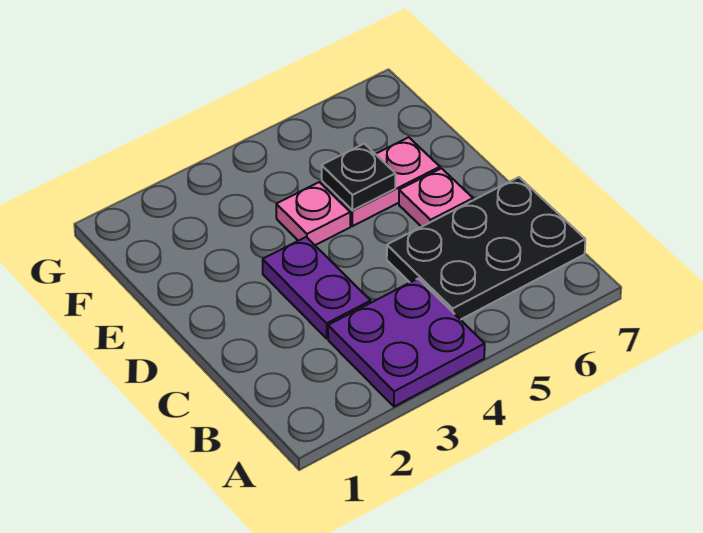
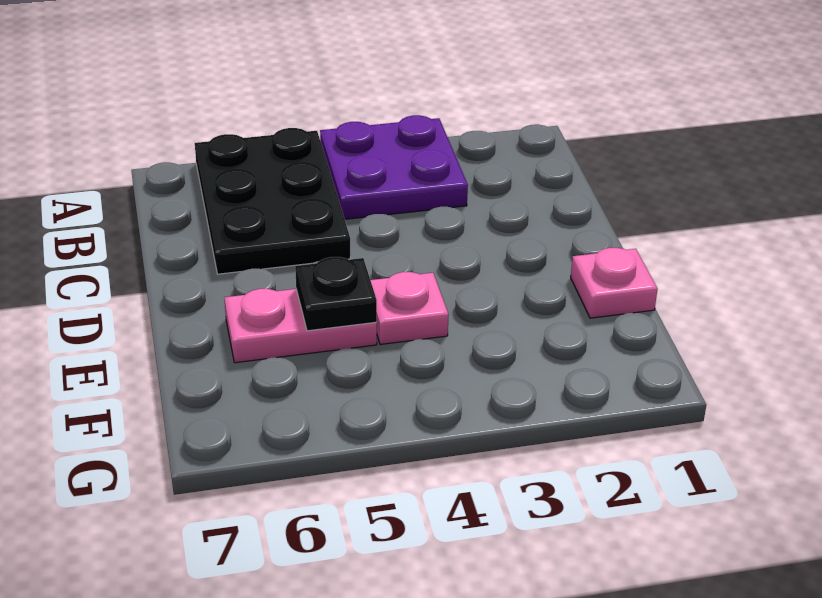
black 2x3 plate [387,177,585,320] -> black 2x3 plate turned to [195,128,350,274]
purple 1x2 plate [263,237,371,338] -> none
pink 1x1 plate [399,168,473,227] -> pink 1x1 plate moved to [571,248,658,318]

